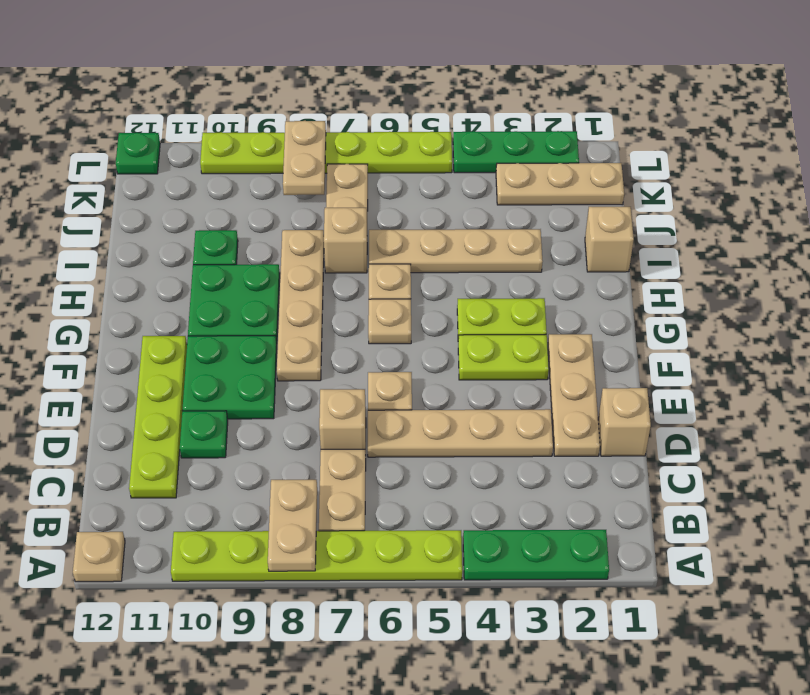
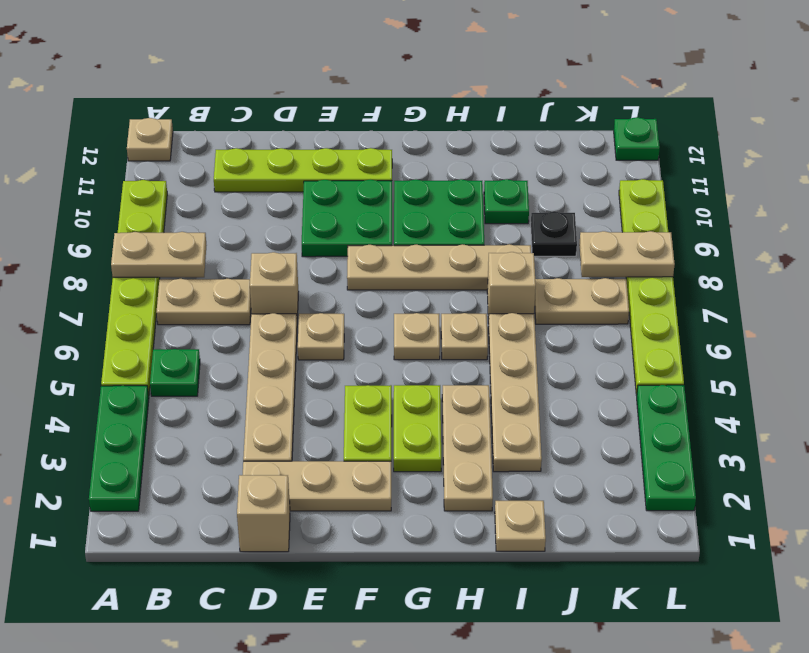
green 1x1 plate [180,411,228,458] -> green 1x1 plate moved to [150,349,200,396]
tan 1x1 brick [585,207,634,272] -> tan 1x1 plate [495,501,546,551]
none -> black 1x1 plate [531,211,577,256]
tan 1x3 plate [496,163,624,205] -> tan 1x3 plate moved to [442,385,493,511]

